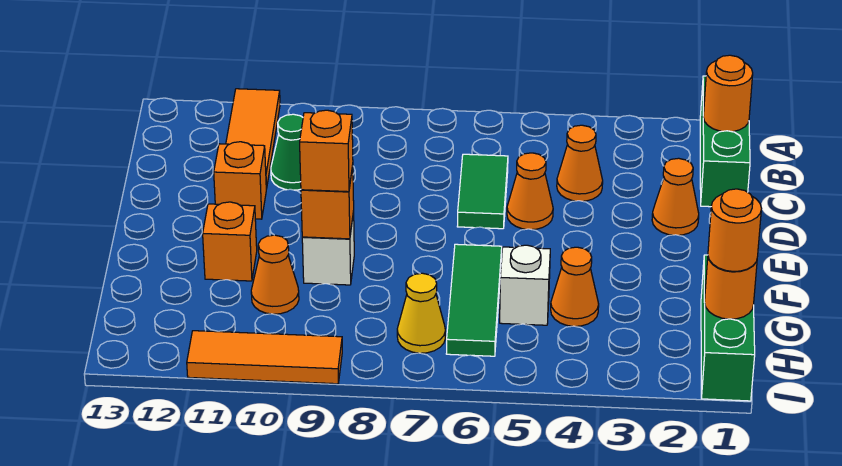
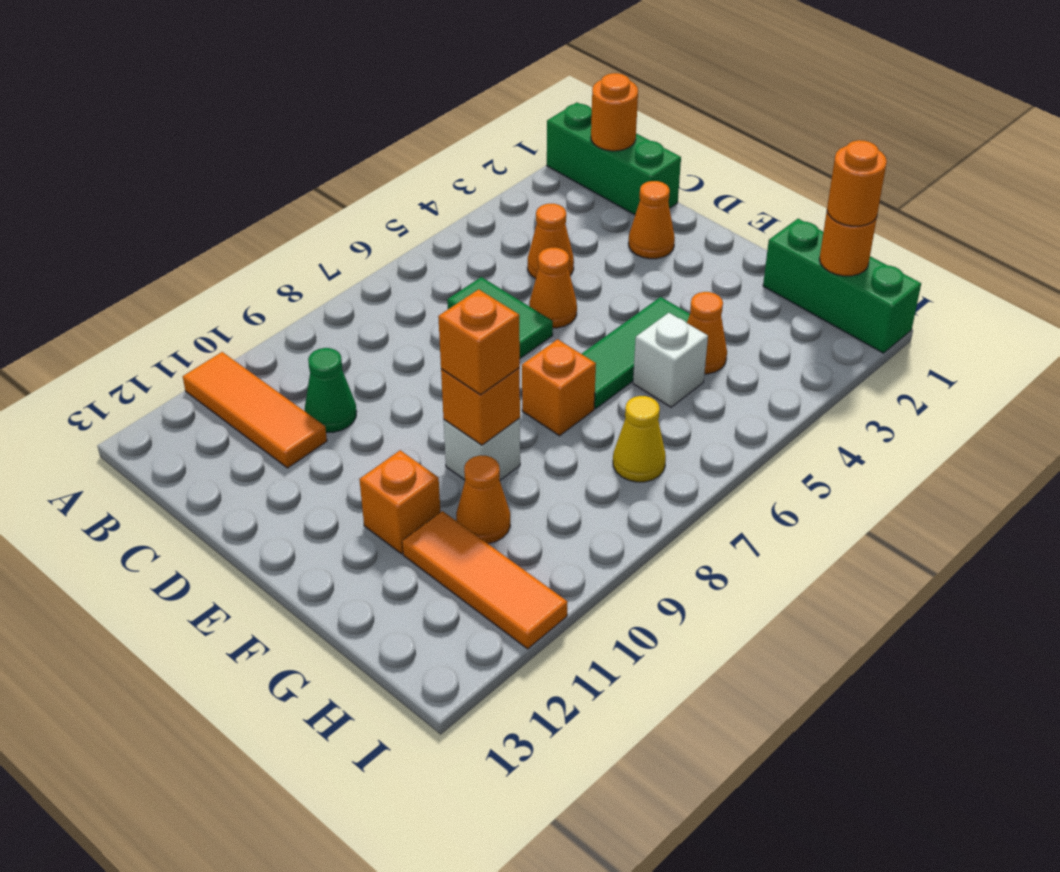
orange 1x1 brick [214,142,266,219] -> orange 1x1 brick moved to [522,339,596,436]
green 1x3 tile [446,244,502,356] -> green 1x3 tile turned to [582,297,690,409]
orange 1x3 tile [187,331,342,384] -> orange 1x3 tile turned to [402,511,567,649]

